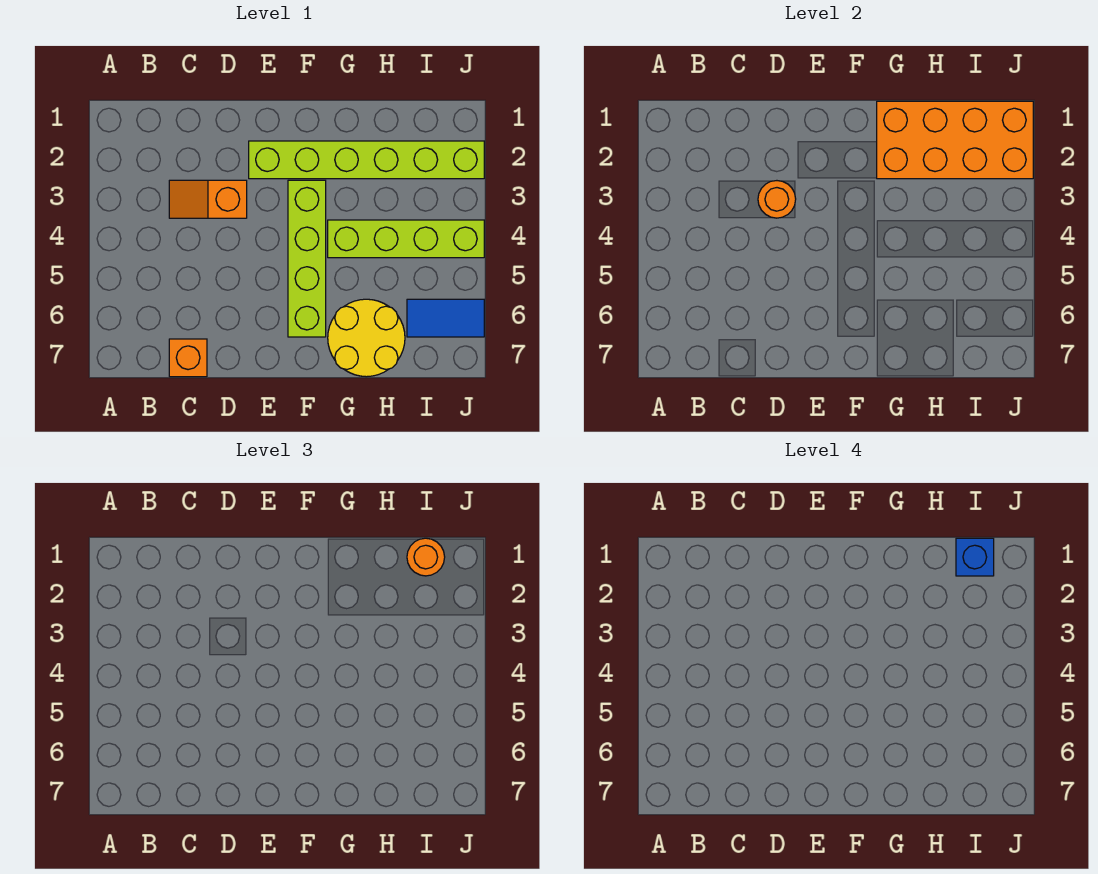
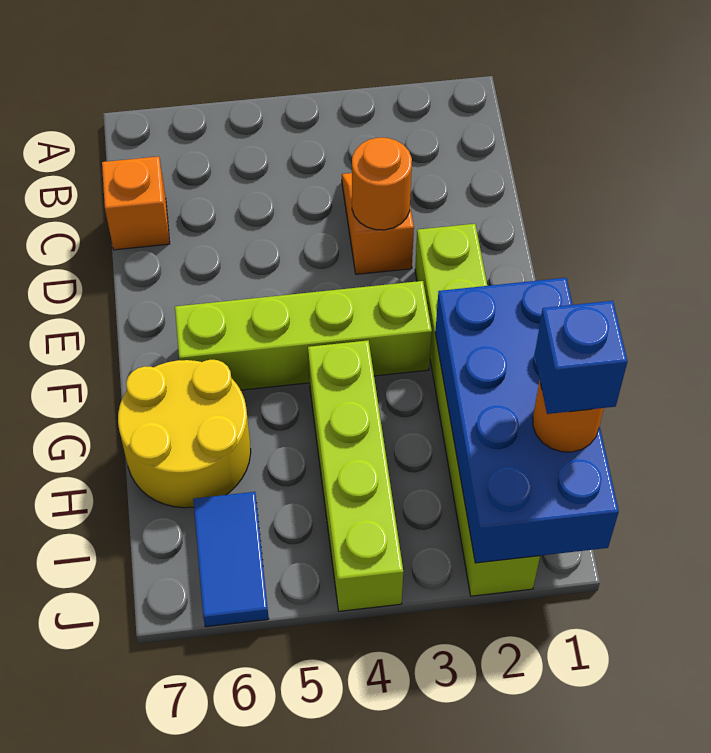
orange 2x4 brick [877,101,1033,179] -> blue 2x4 brick [435,278,619,563]

